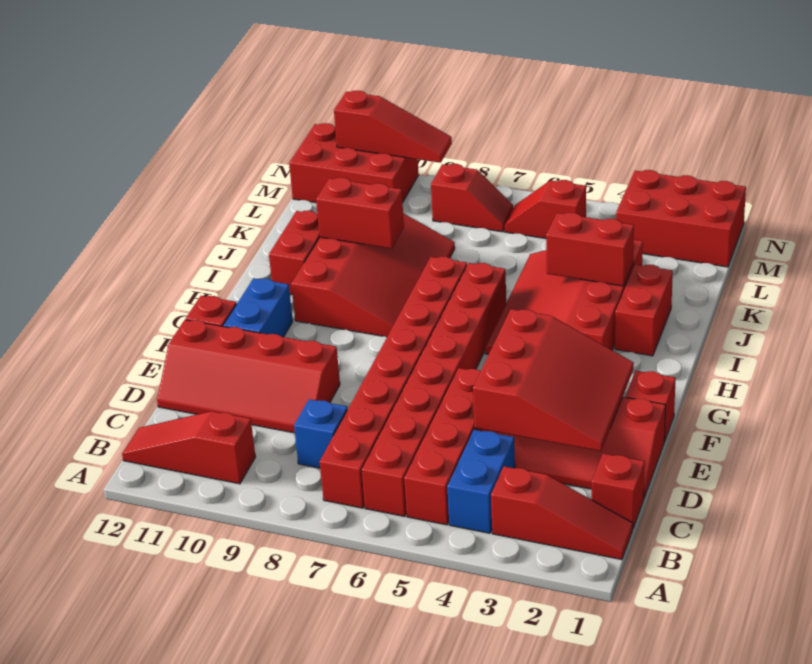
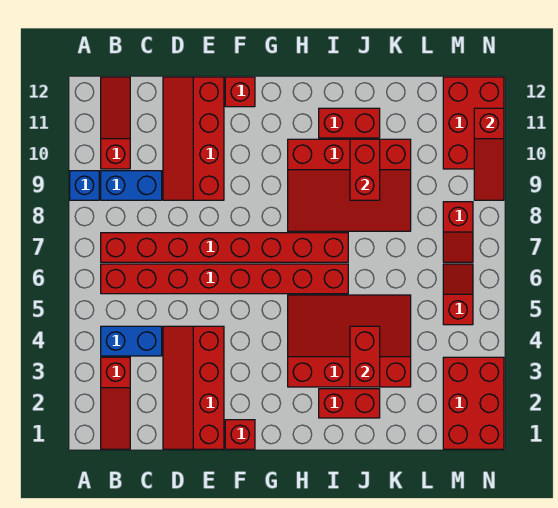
red 1x4 brick [404,368,482,525] -> none
red 1x1 brick [592,454,645,528] -> none
blue 1x1 brick [294,399,348,468] -> blue 1x1 brick moved to [70,171,99,200]
red 3x3 slope [473,309,634,451] -> none
blue 1x2 brick [223,278,293,337] -> blue 1x2 brick moved to [101,171,162,200]

